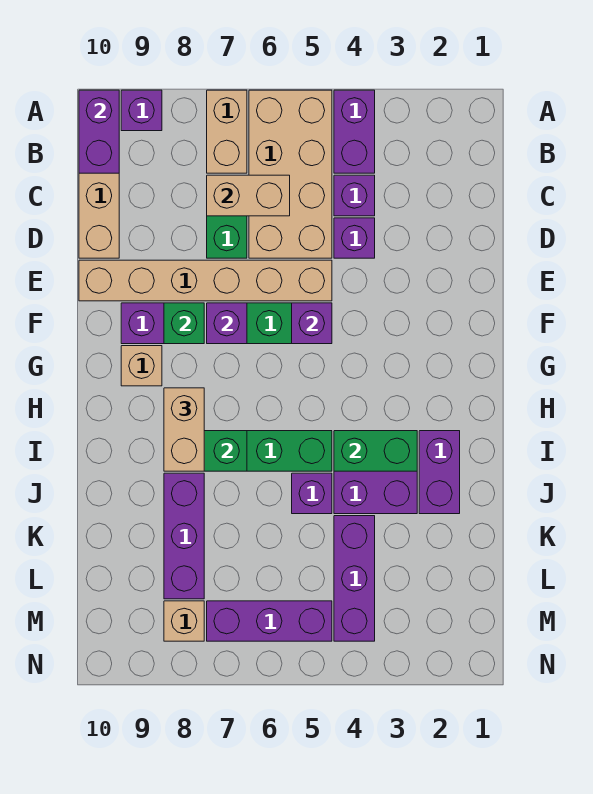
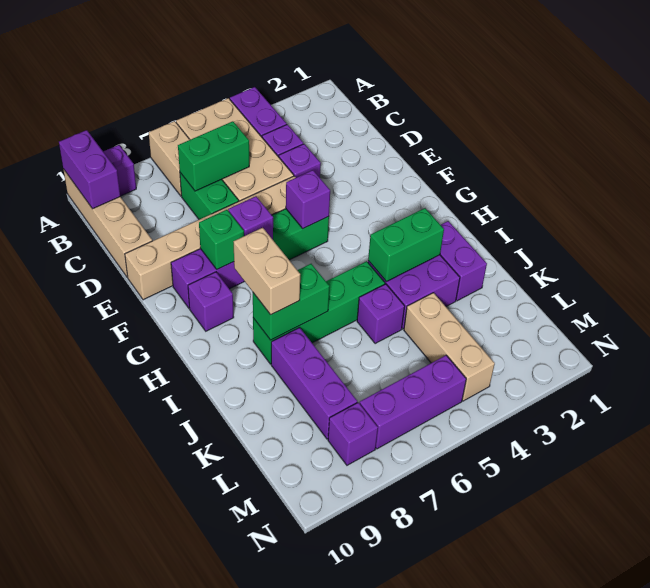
tan 1x2 brick [207,175,290,216] -> green 1x2 brick [178,121,249,191]
tan 1x1 brick [121,346,162,386] -> purple 1x1 brick [188,272,234,331]
purple 1x3 brick [334,516,375,641] -> tan 1x3 brick [404,293,495,401]
tan 1x1 brick [164,601,204,641] -> purple 1x1 brick [328,402,378,465]

